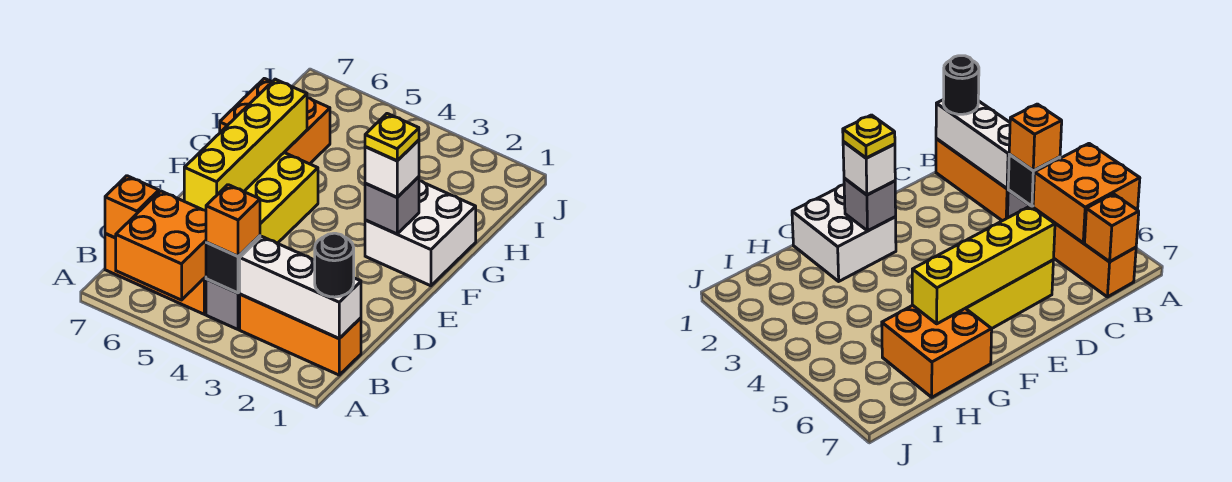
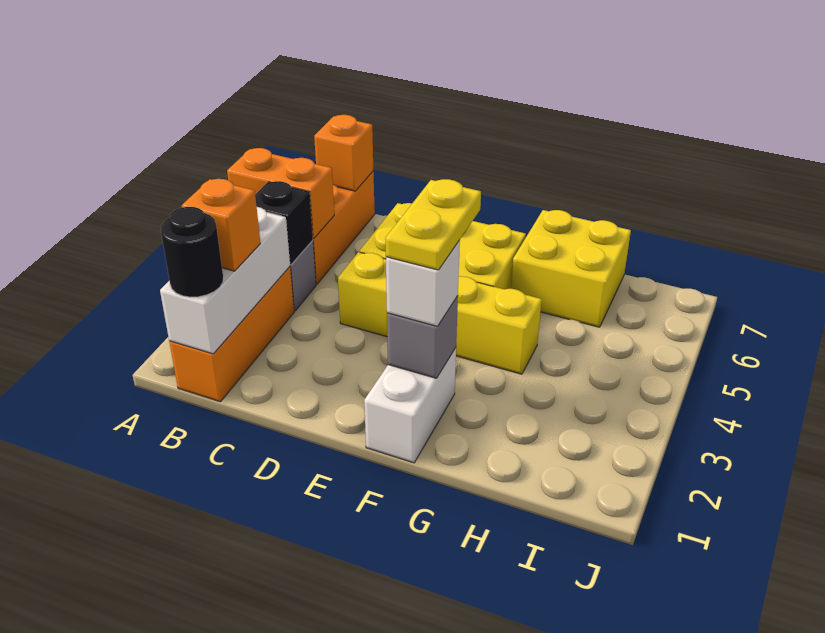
orange 2x2 brick [116,191,206,300] -> orange 1x2 brick [227,148,334,239]
orange 1x1 brick [206,185,260,256] -> orange 1x1 brick moved to [182,179,260,271]
yellow 1x4 brick [184,79,307,210] -> yellow 1x4 brick moved to [338,252,542,374]
white 2x2 brick [365,181,476,286] -> white 1x2 brick [364,348,456,463]
yellow 1x1 plate [365,114,419,161] -> yellow 1x2 plate [385,179,481,270]
orange 2x2 brick [220,78,330,164] -> yellow 2x2 brick [511,210,631,327]

